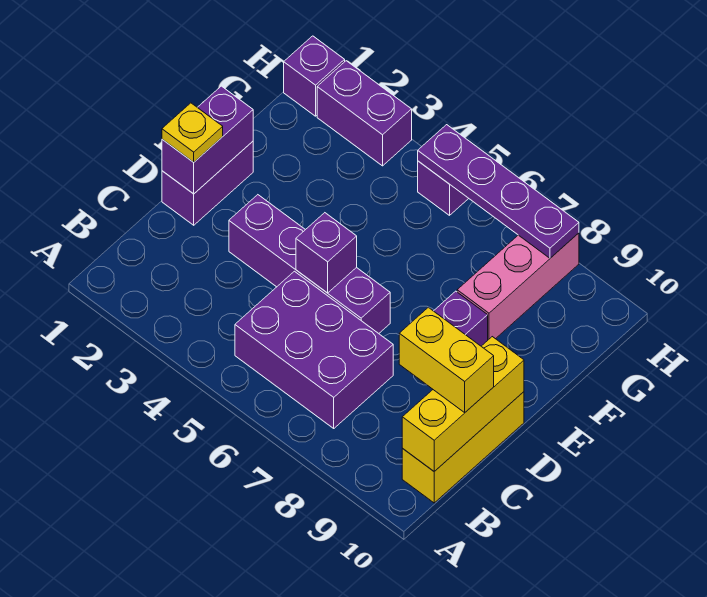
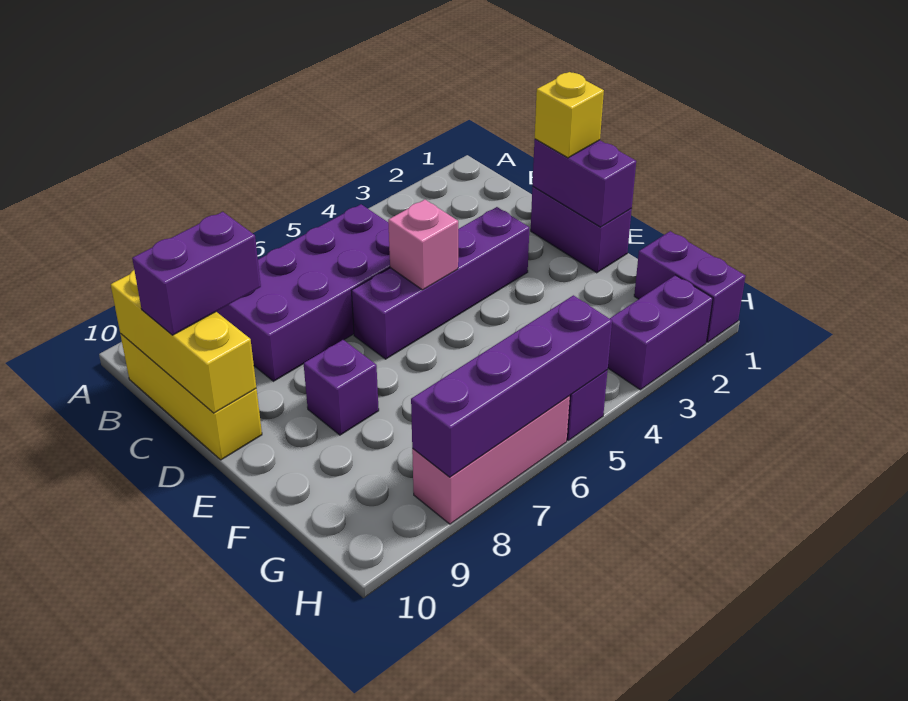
purple 2x3 brick [235,271,393,428] -> purple 2x4 brick [216,204,390,381]
yellow 1x2 brick [399,307,494,412] -> purple 1x2 brick [132,212,261,335]
yellow 1x1 plate [162,103,223,162] -> yellow 1x1 brick [535,72,604,158]
purple 1x1 brick [296,213,357,293] -> pink 1x1 brick [388,200,458,290]
pink 1x3 brick [457,233,579,340] -> pink 1x3 brick turned to [412,396,570,524]
purple 1x1 brick [284,36,345,116] -> purple 1x2 brick [634,231,745,342]
purple 1x4 plate [418,125,579,258] -> purple 1x4 brick [411,295,612,477]

